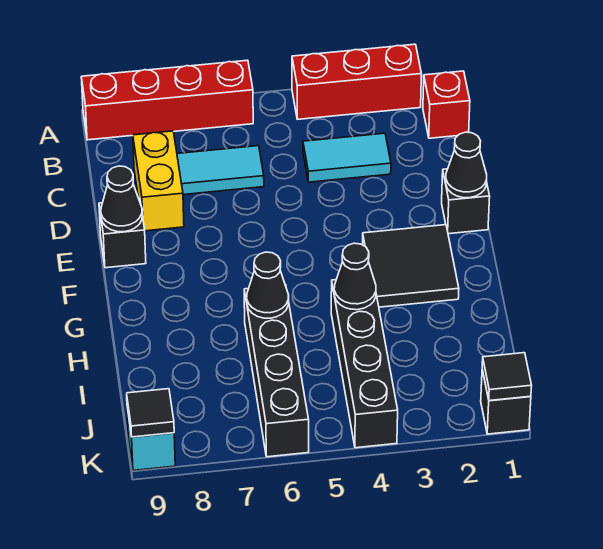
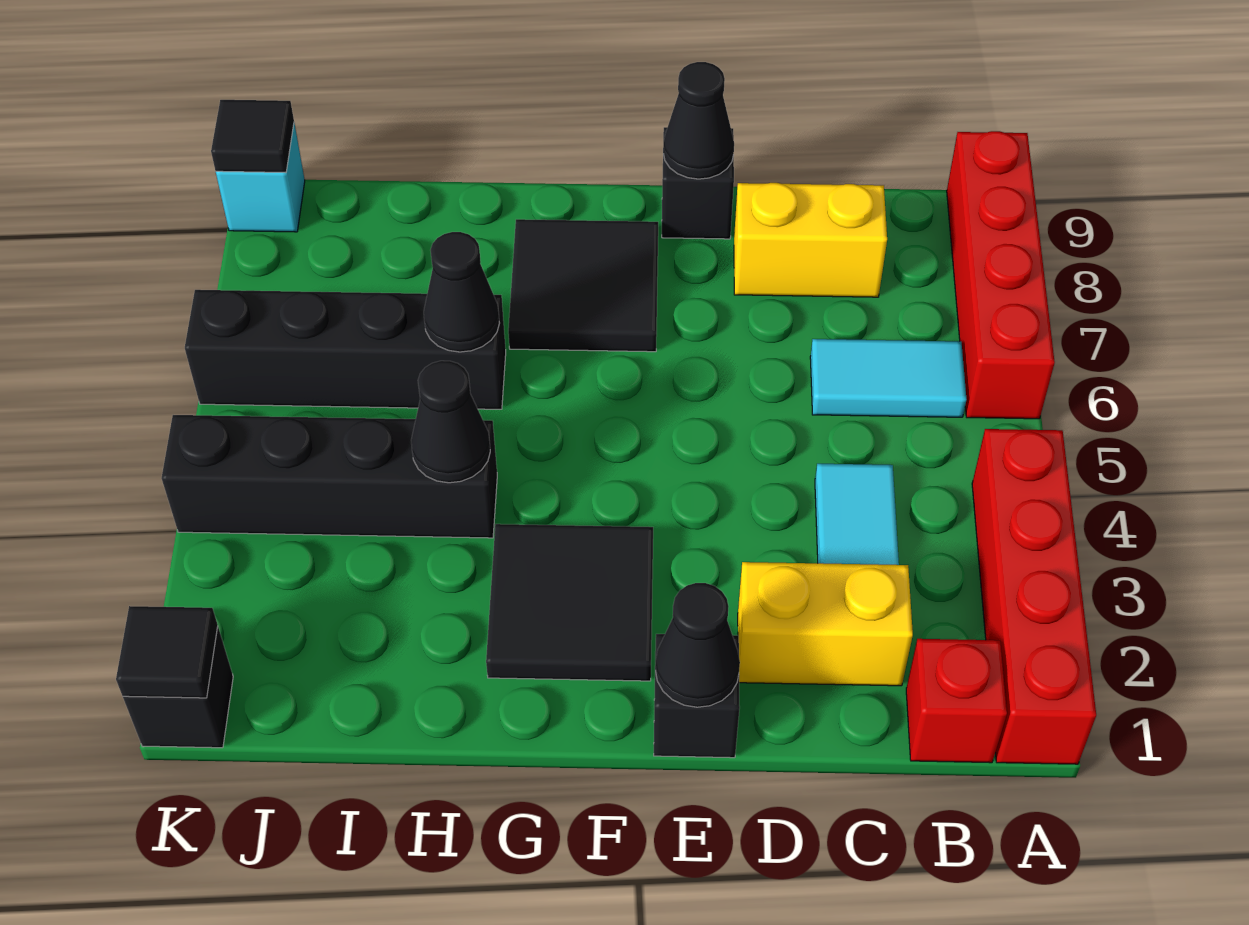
red 1x3 brick [292,44,421,119] -> red 1x4 brick [972,429,1096,764]
none -> yellow 1x2 brick [738,562,913,686]
cyan 1x2 tile [177,146,264,195] -> cyan 1x2 tile turned to [810,339,967,417]
none -> black 2x2 tile [508,219,658,352]

